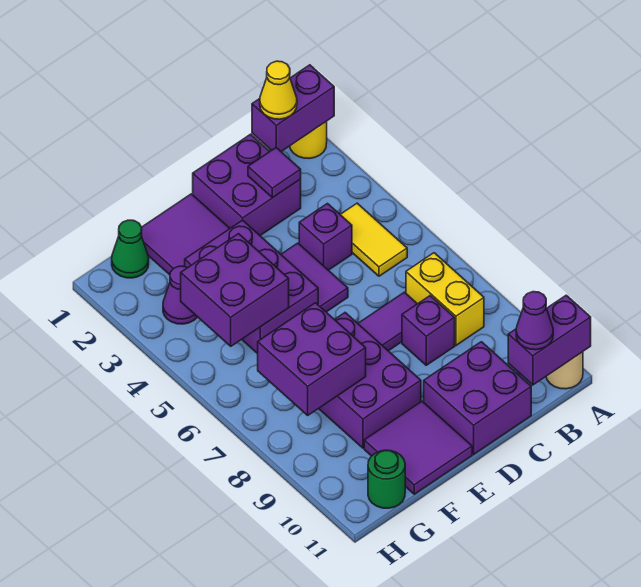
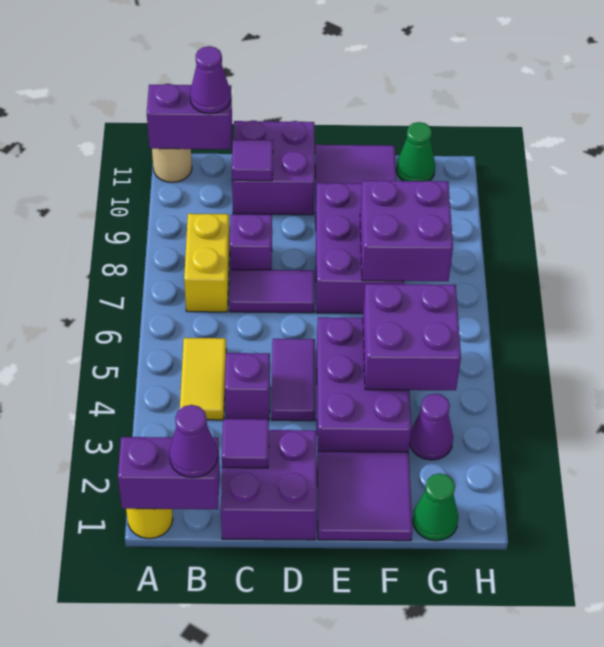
yellow 1x1 cone [260,61,297,119] -> purple 1x1 cone [169,405,218,478]
none -> purple 1x1 tile [232,140,273,181]
green 1x1 round brick [368,450,405,508] -> green 1x1 cone [396,122,435,181]

